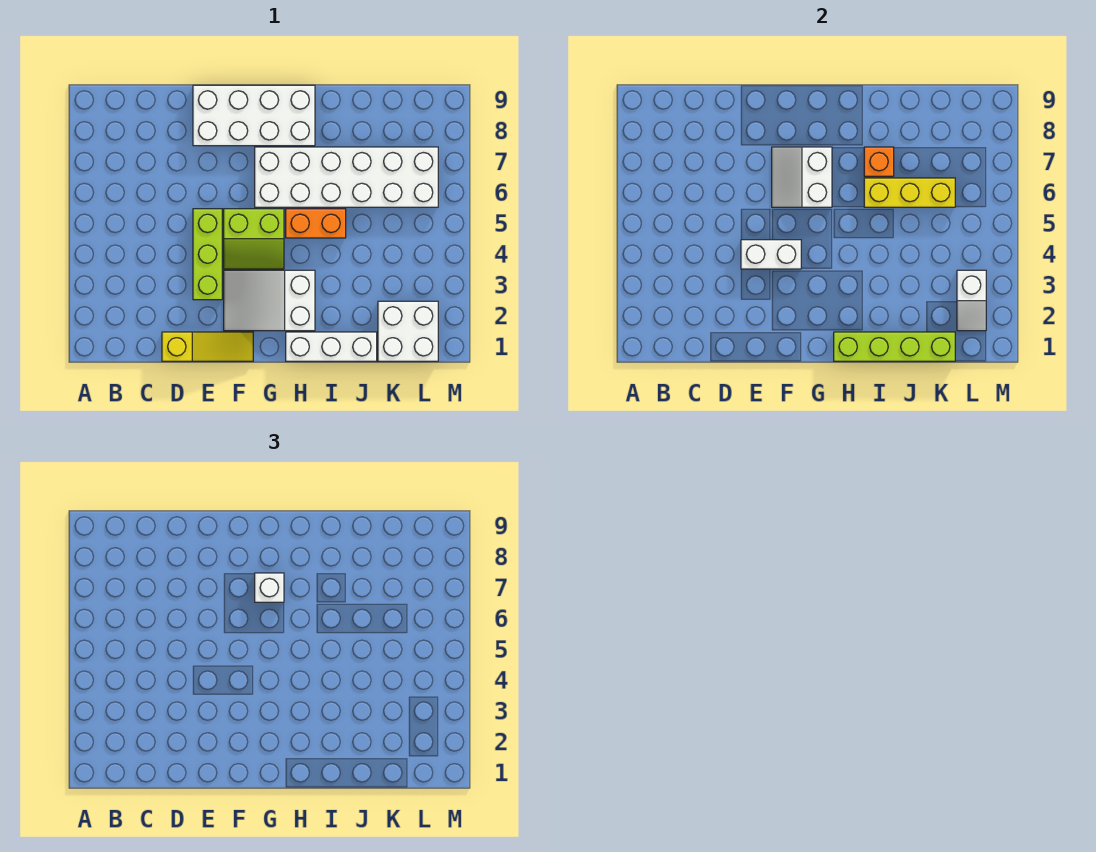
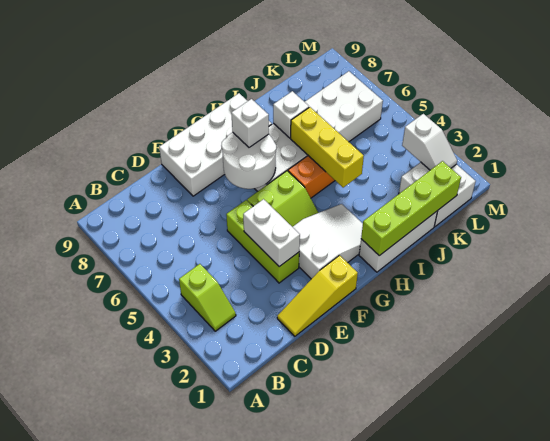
none -> lime 1x2 slope [179,264,236,331]
yellow 1x3 slope [162,332,253,361] -> yellow 1x3 slope turned to [277,255,358,336]
white 1x2 brick [741,240,801,269] -> white 1x2 brick turned to [243,199,300,267]
white 2x3 slope [224,270,315,331] -> white 2x3 slope turned to [293,204,363,279]
white 2x2 slope [772,147,832,207] -> white 2x2 round brick [221,132,276,189]
yellow 1x3 brick [864,178,955,207] -> yellow 1x3 brick turned to [291,107,364,188]
orange 1x1 brick [864,147,894,176] -> white 1x1 brick [273,91,309,138]

